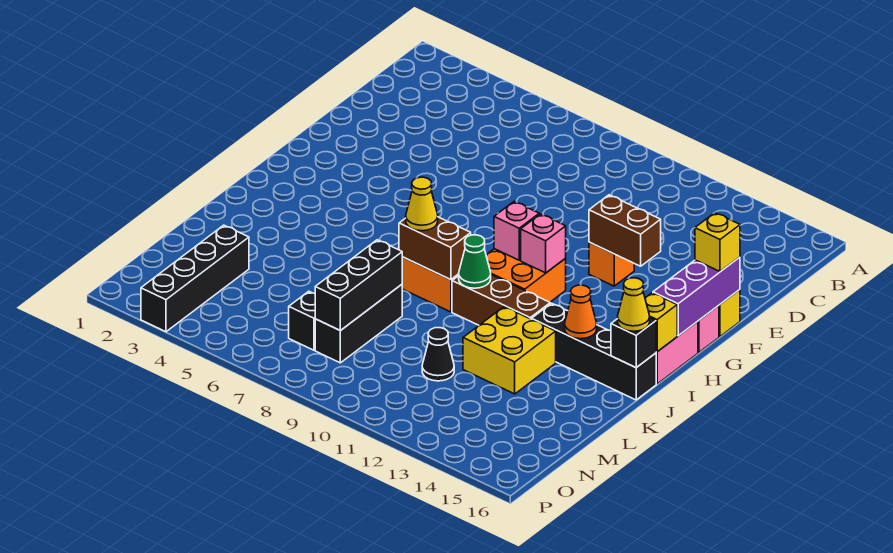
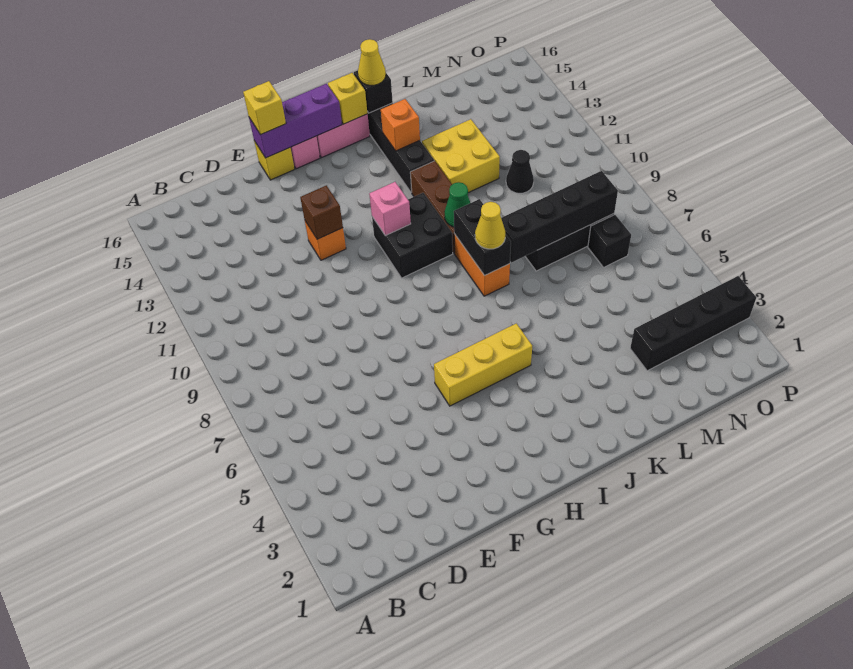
brown 1x2 brick [589,195,661,266] -> brown 1x1 brick [300,185,343,239]
none -> yellow 1x3 brick [434,323,532,406]
orange 2x2 brick [486,249,566,302] -> black 2x2 brick [372,193,453,278]
pink 1x1 brick [494,202,539,260] -> none
brown 1x2 brick [399,217,471,280] -> black 1x2 brick [454,199,511,276]
orange 1x1 cone [565,285,597,339] -> orange 1x1 brick [381,99,420,151]
black 1x3 brick [315,240,402,331] -> black 1x4 brick [501,171,618,262]

